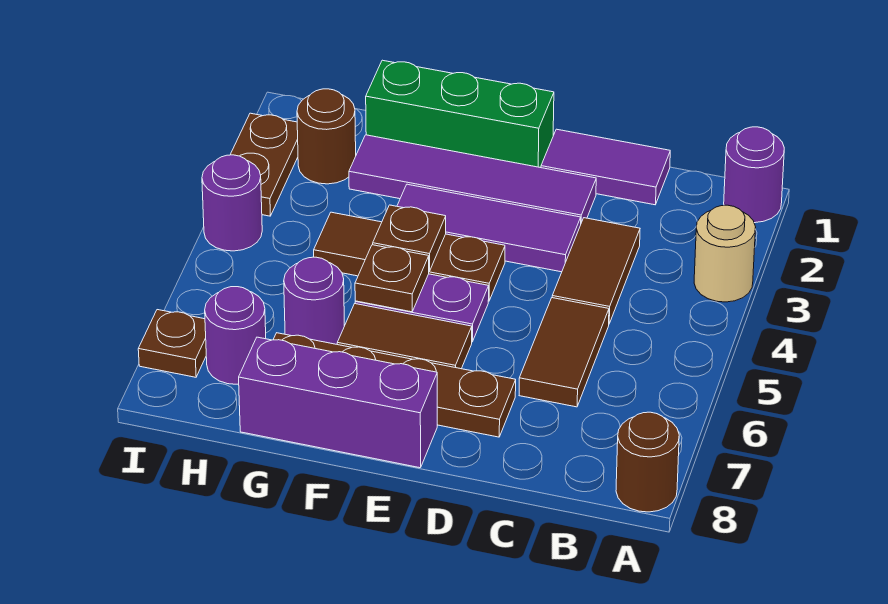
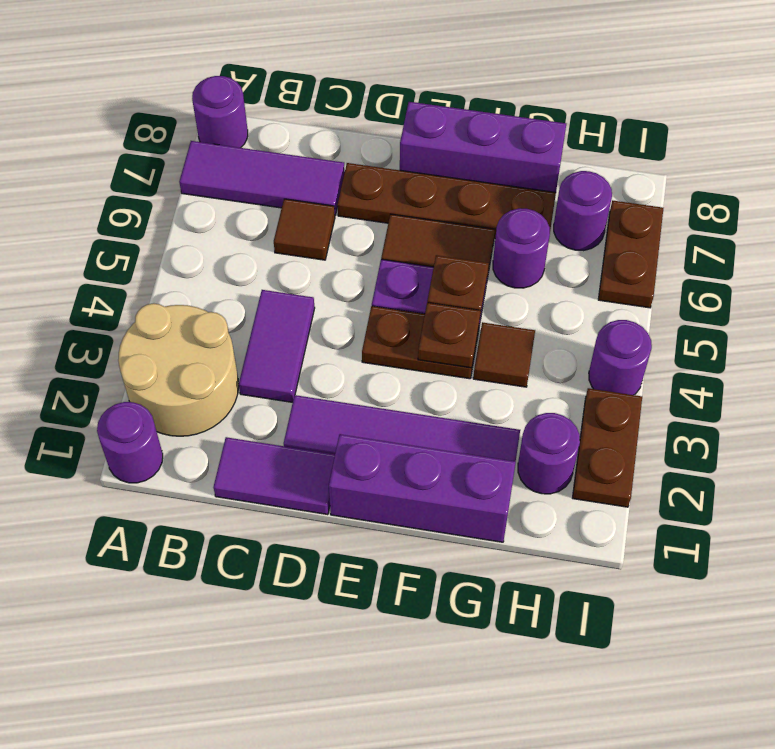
tan 1x1 round brick [694,205,756,302] -> tan 2x2 round brick [118,303,239,436]
brown 1x1 round brick [616,412,679,512] -> purple 1x1 round brick [192,76,248,148]
brown 1x2 tile [552,218,640,323] -> purple 1x2 tile [239,290,315,402]
brown 1x2 tile [519,298,609,407] -> brown 1x1 tile [274,199,335,260]
purple 1x3 tile [397,184,581,272] -> purple 1x3 tile moved to [179,141,345,215]
green 1x3 brick [366,60,554,168] -> purple 1x3 brick [329,434,516,542]
brown 1x1 round brick [297,89,356,184] -> purple 1x1 round brick [518,413,580,494]
brown 1x1 plate [138,310,206,377] -> brown 1x2 plate [598,200,663,308]

